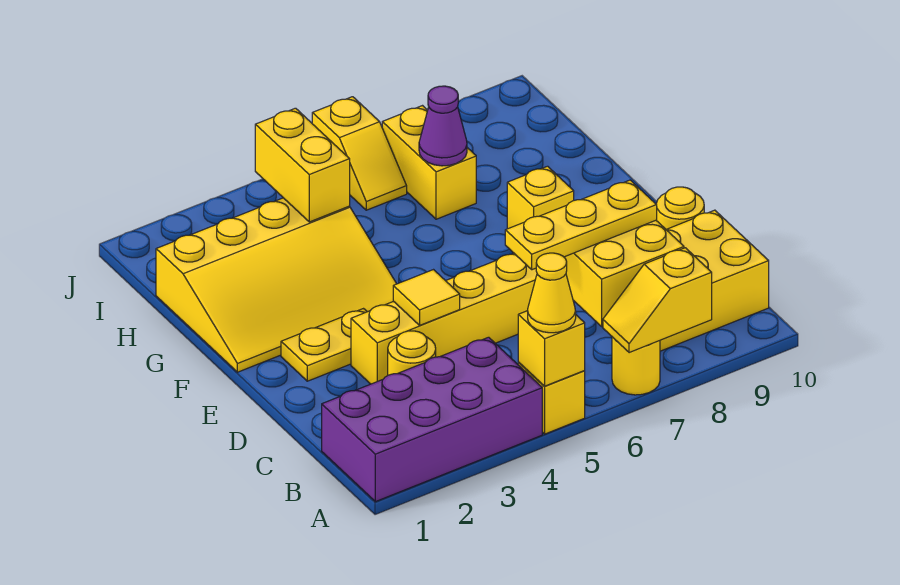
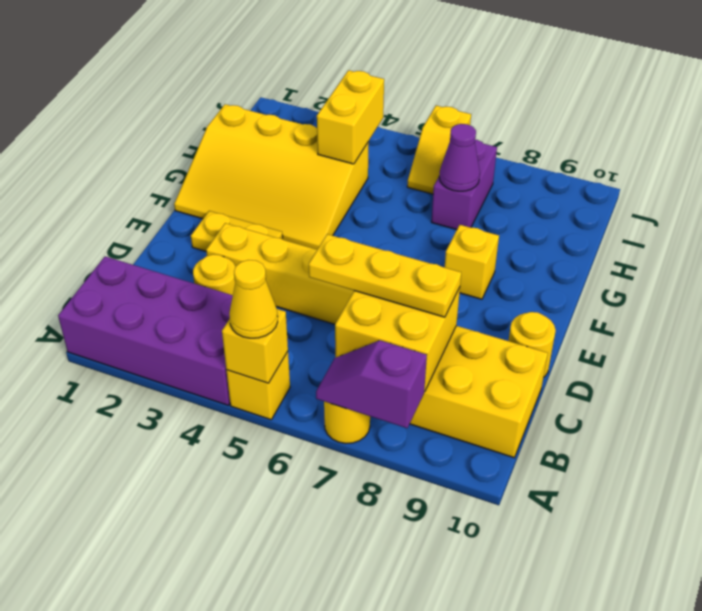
yellow 1x2 slope [603,248,712,353] -> purple 1x2 slope [316,340,427,428]
yellow 1x1 tile [393,270,460,325] -> none
yellow 1x2 brick [382,106,476,219] -> purple 1x2 brick [431,140,497,230]

